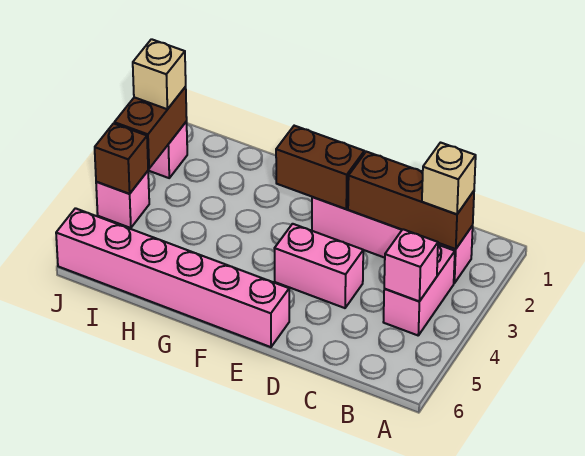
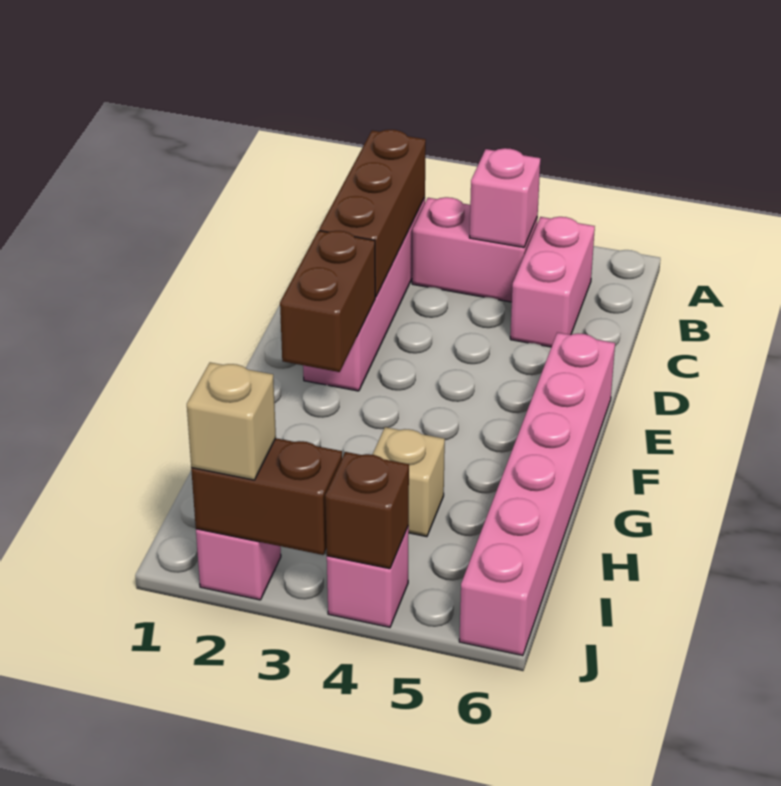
tan 1x1 brick [422,143,476,214] -> tan 1x1 brick moved to [372,427,445,537]
pink 1x2 brick [274,224,363,308] -> pink 1x2 brick moved to [510,217,595,347]

